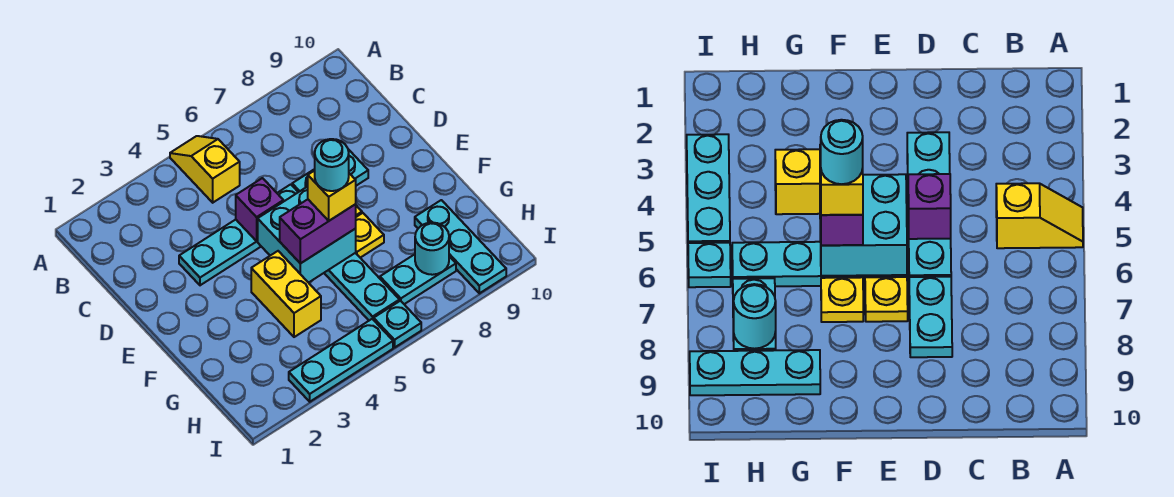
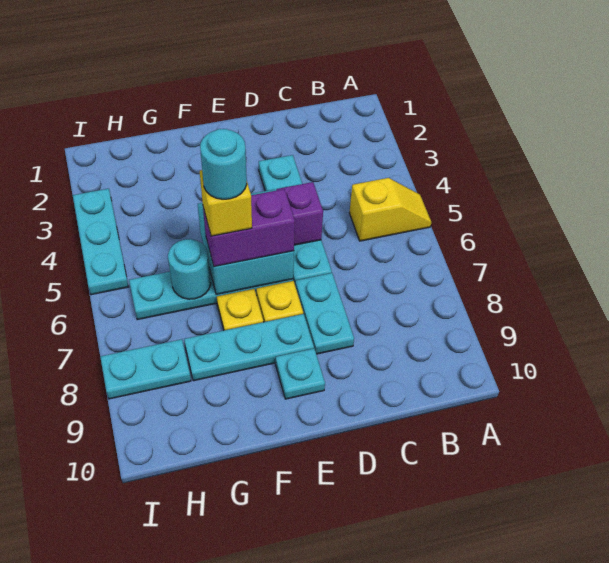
yellow 1x2 brick [251,251,321,337] -> none
purple 1x2 brick [280,199,356,264] -> purple 1x2 brick turned to [203,189,295,267]
cyan 1x3 plate [415,200,506,293] -> cyan 1x3 plate moved to [184,314,314,381]
cyan 1x2 plate [380,254,456,304] -> cyan 1x2 plate turned to [100,339,191,399]
cyan 1x1 round brick [415,222,449,275] -> cyan 1x1 round brick moved to [168,239,211,299]
cyan 1x1 plate [374,301,421,347] -> cyan 1x1 plate moved to [276,349,325,399]

